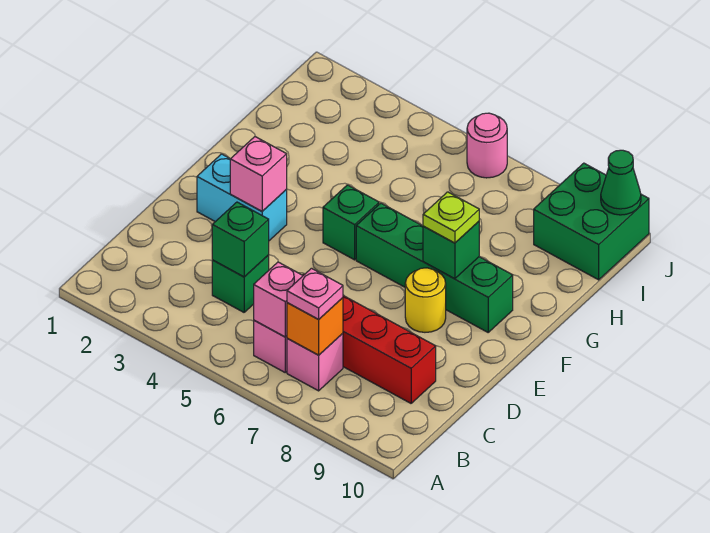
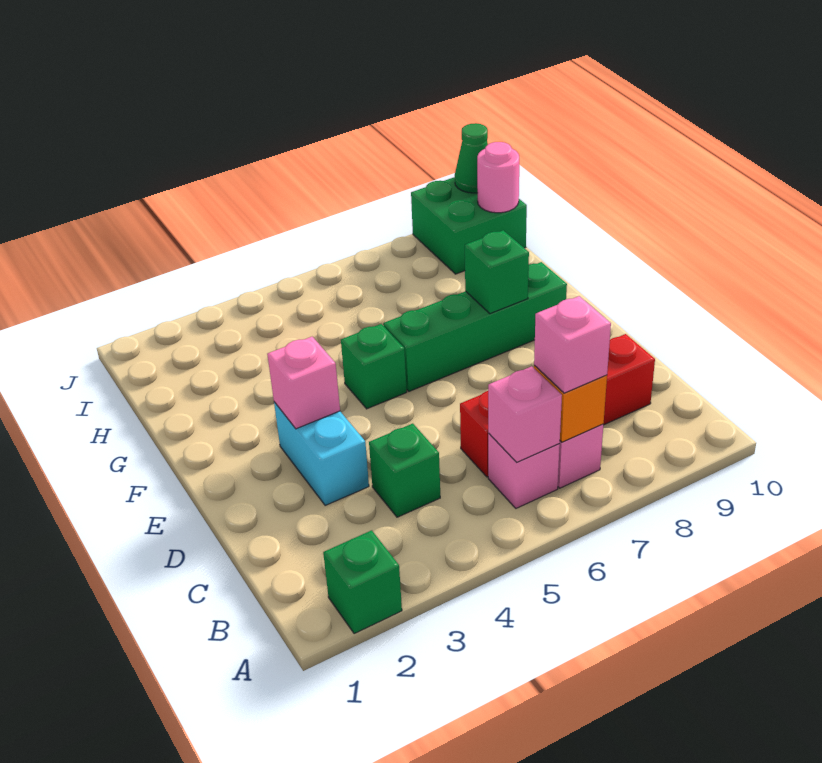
pink 1x1 plate [287,268,343,319] -> pink 1x1 brick [534,296,611,393]
green 1x1 brick [212,202,269,277] -> green 1x1 brick moved to [323,530,402,634]
cyan 1x2 brick [197,154,287,241] -> cyan 1x2 brick turned to [274,402,369,506]
yellow 1x1 round brick [405,268,446,332] -> none
lime 1x1 plate [423,192,479,243] -> none
pink 1x1 round brick [467,113,507,178] -> pink 1x1 round brick moved to [477,142,519,213]

